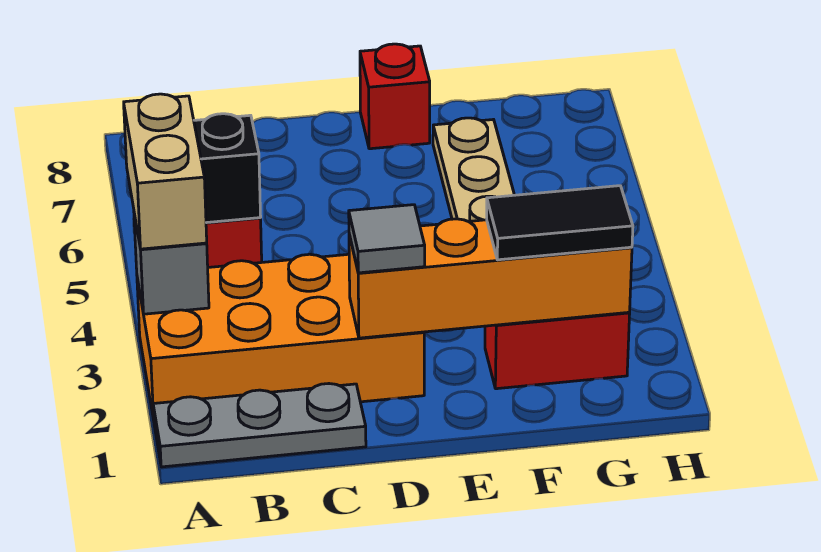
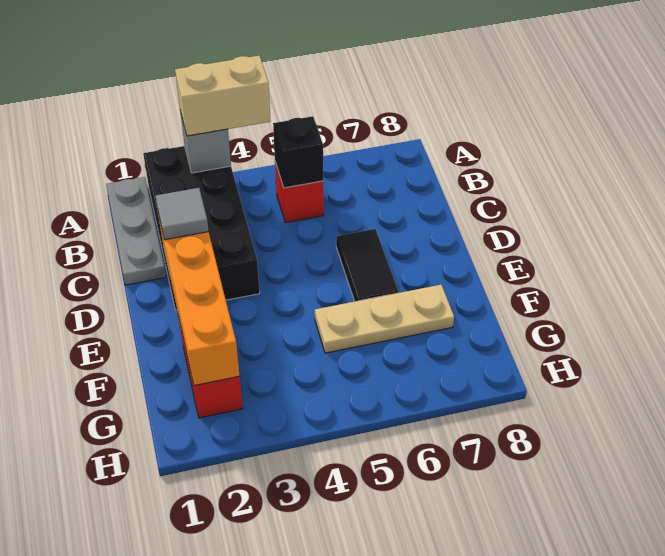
orange 2x4 brick [137,254,424,420] -> black 2x4 brick [143,146,260,310]
red 1x1 brick [360,44,430,149] -> none
black 1x2 tile [487,186,633,260] -> black 1x2 tile moved to [336,229,398,301]

